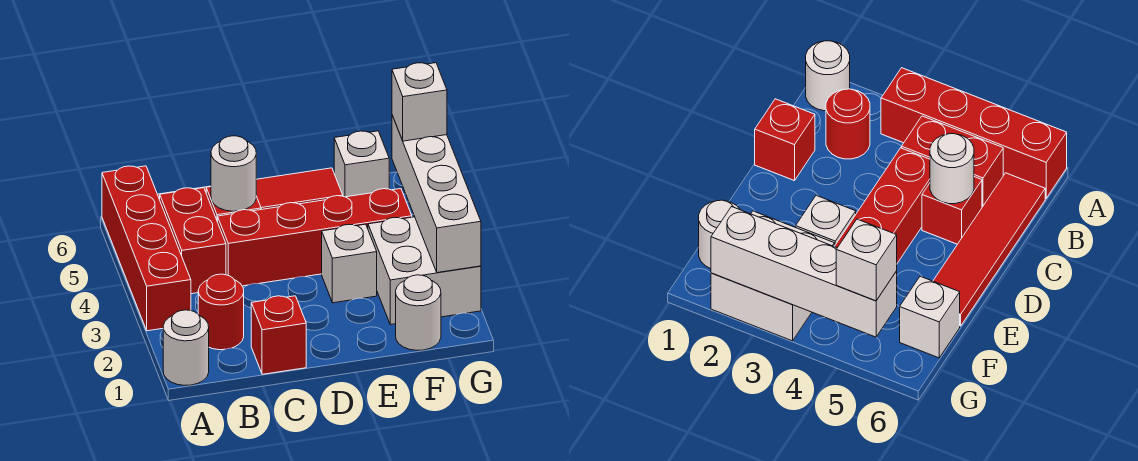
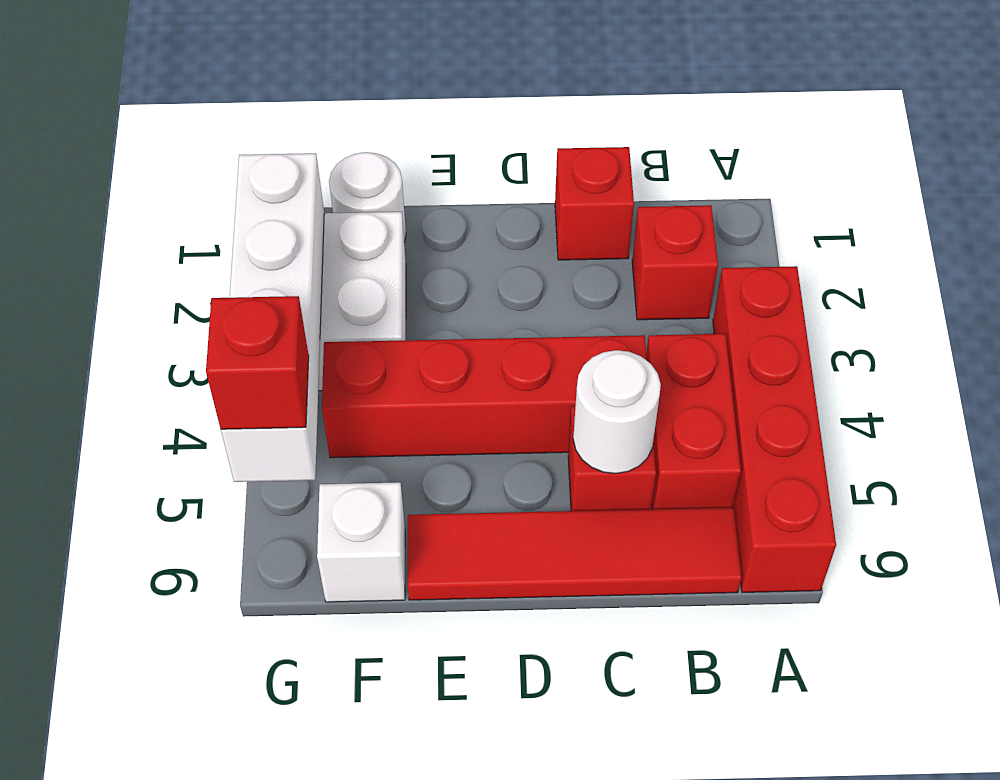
white 1x1 round brick [163,310,209,385] -> none
red 1x1 round brick [198,274,244,350] -> red 1x1 brick [632,205,718,320]
white 1x1 brick [322,224,377,303] -> none
white 1x1 brick [392,63,447,141] -> red 1x1 brick [206,296,309,429]

